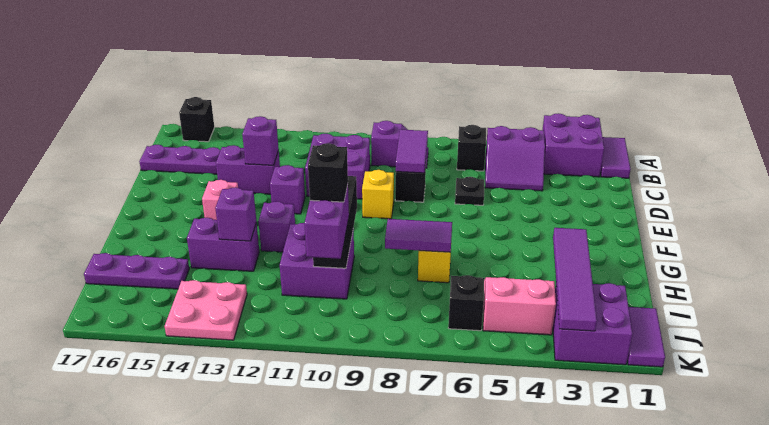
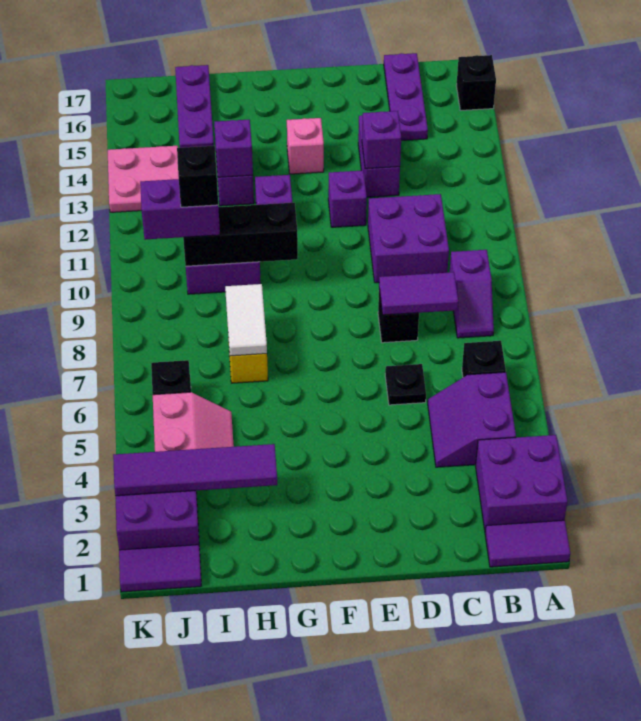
yellow 1x1 brick [362,170,394,219] -> none
purple 1x2 tile [385,219,452,252] -> white 1x2 tile [225,284,267,356]

